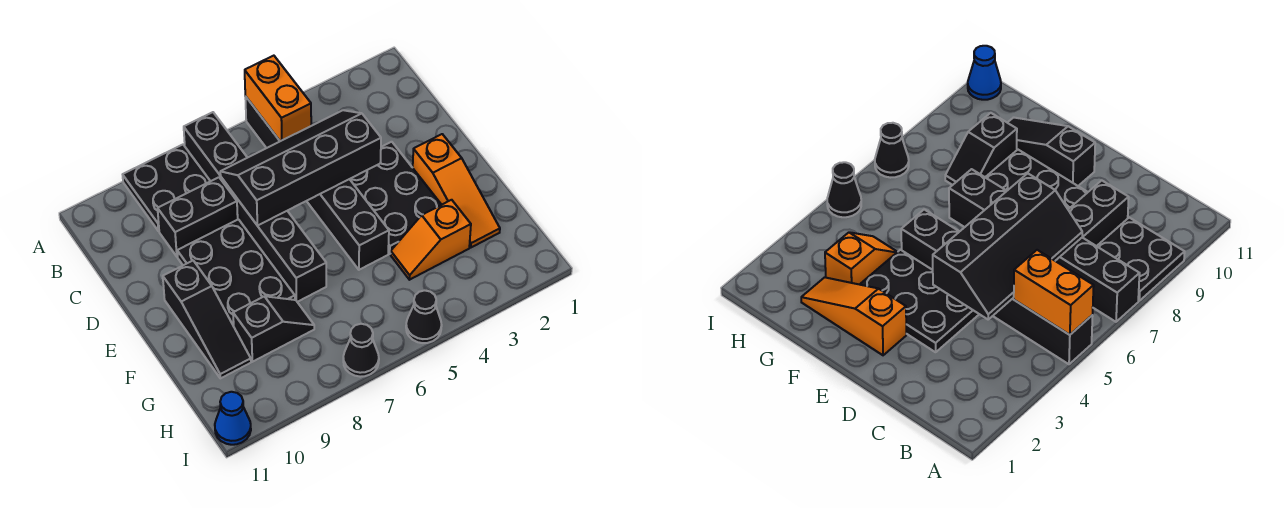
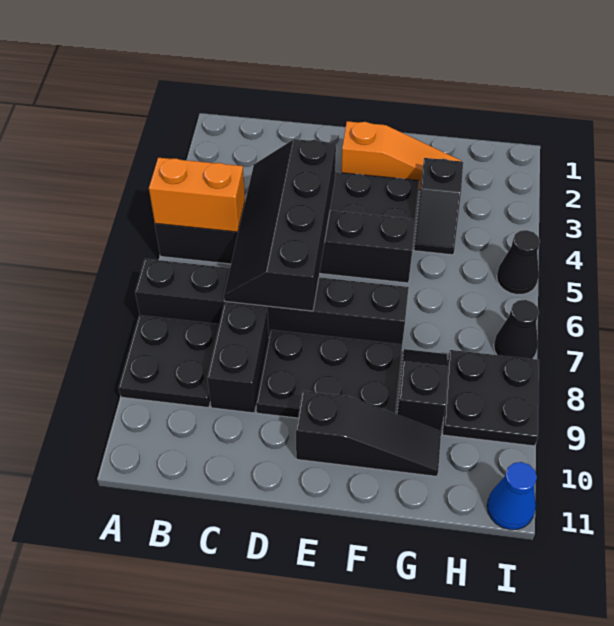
orange 1x2 slope [391,200,471,280] -> black 1x2 slope [414,158,463,255]
none -> black 2x2 plate [443,350,539,446]

